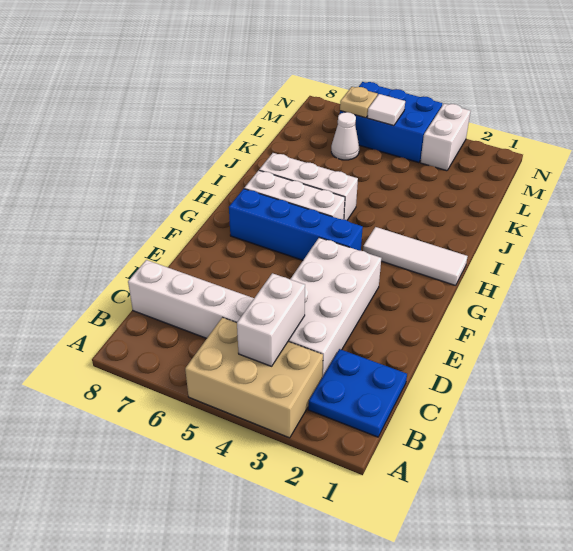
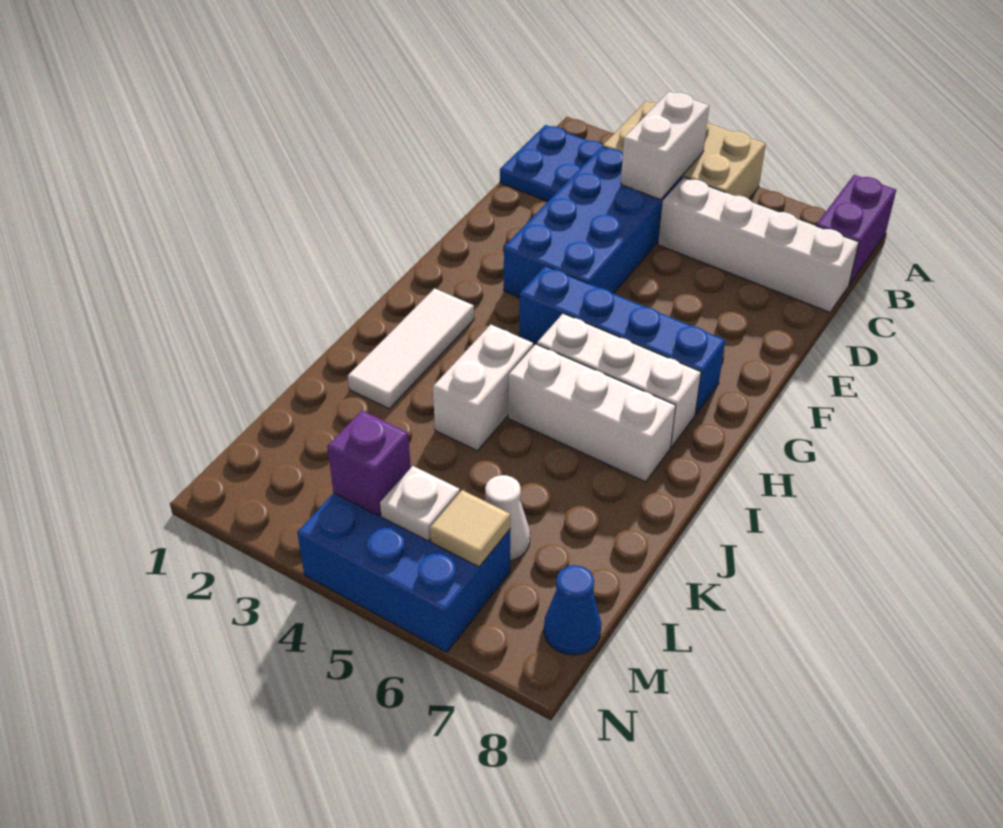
none -> purple 1x2 brick [816,175,896,285]
white 2x4 brick [288,238,381,377] -> blue 2x4 brick [504,147,682,298]
white 1x3 tile [363,227,468,286] -> white 1x3 tile turned to [348,288,474,409]
white 1x2 brick [420,104,470,171] -> white 1x2 brick moved to [433,325,533,451]
none -> purple 1x1 brick [327,410,411,516]
white 1x1 tile [367,94,405,126] -> white 1x1 plate [380,466,460,541]
tan 1x1 plate [340,87,378,118] -> tan 1x1 tile [430,490,510,567]
none -> blue 1x1 cone [544,565,601,655]

